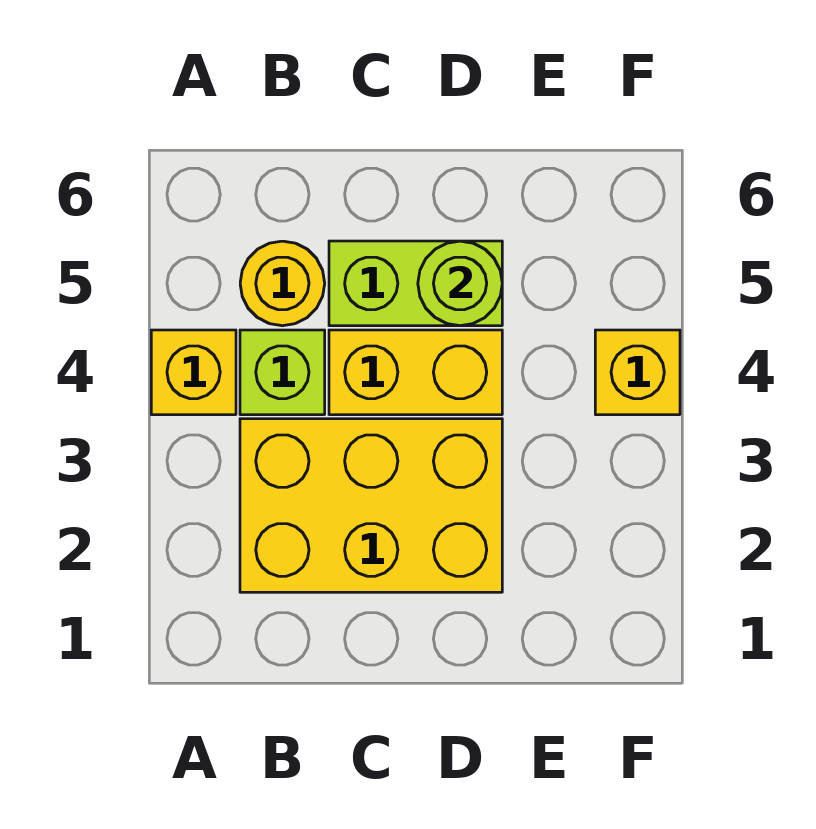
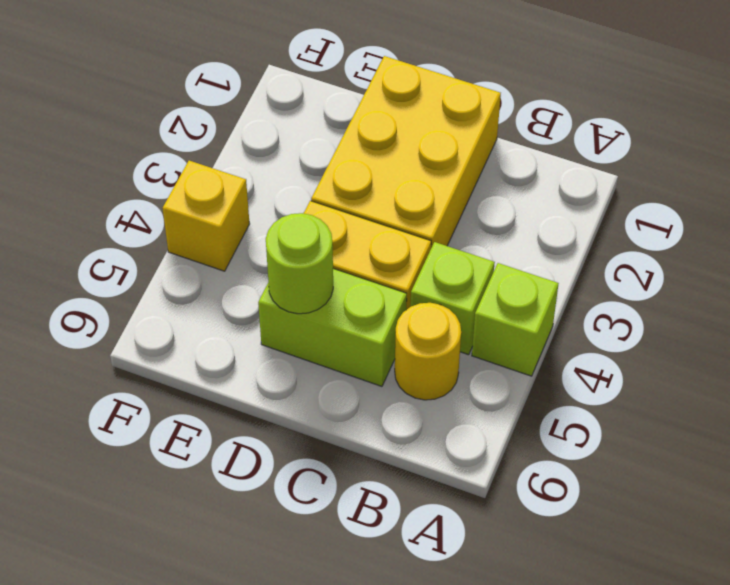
yellow 1x1 brick [151,330,236,415] -> lime 1x1 brick [472,263,559,376]
yellow 2x3 brick [240,419,502,592] -> yellow 2x3 brick turned to [311,56,501,248]

